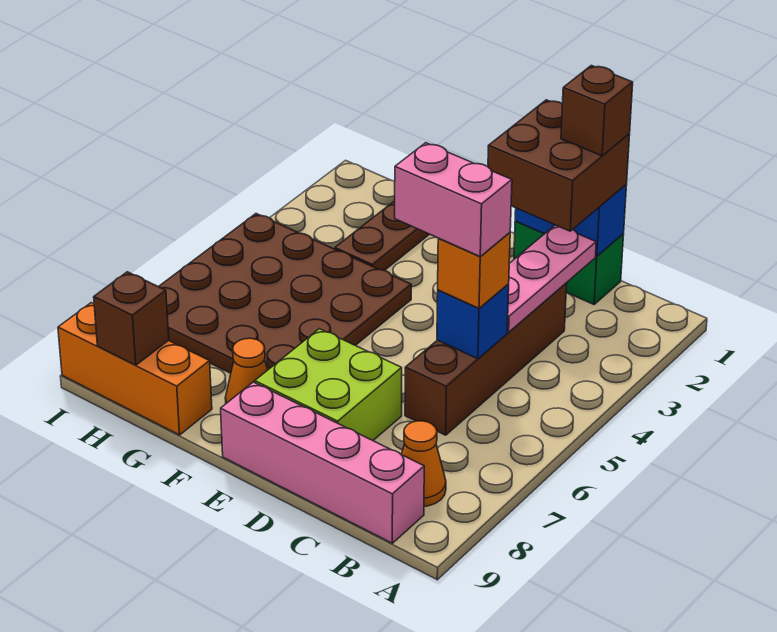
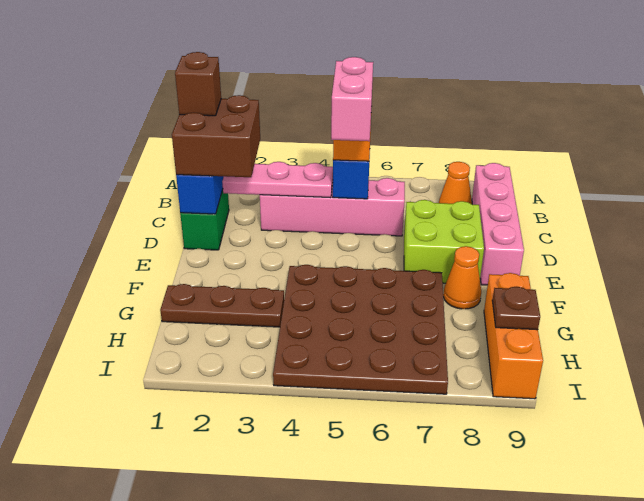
brown 1x4 brick [405,283,567,435] -> pink 1x4 brick [260,178,405,236]
brown 1x1 brick [94,272,169,365] -> brown 1x1 plate [492,287,540,330]

